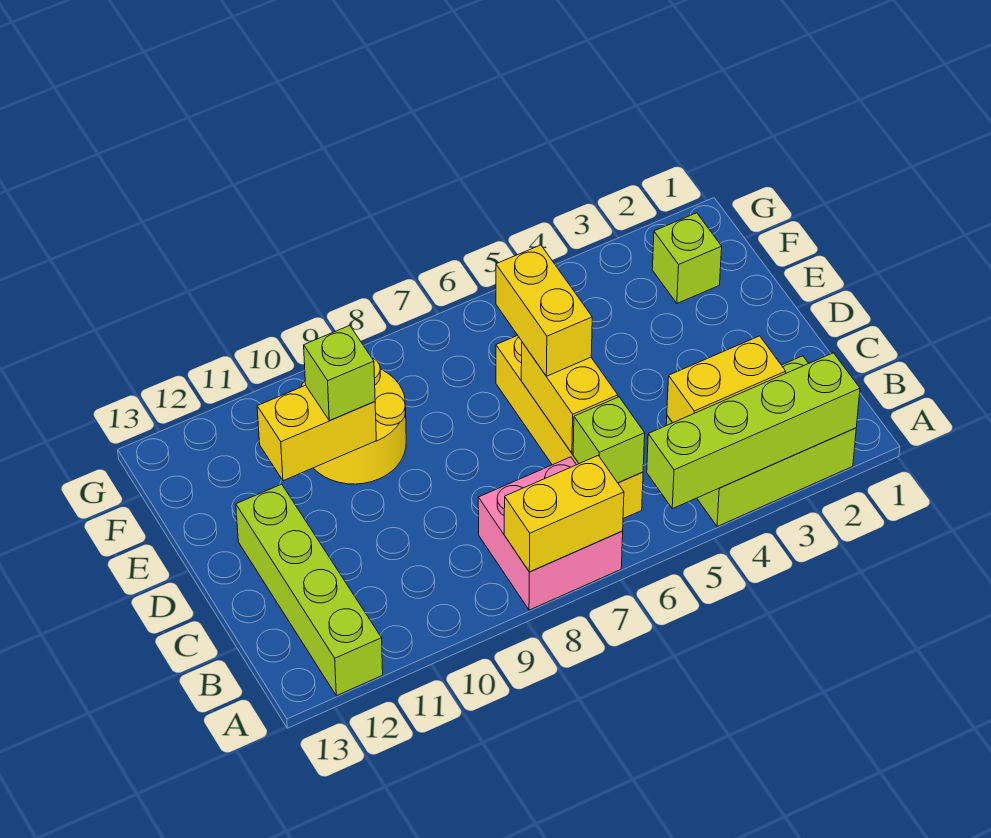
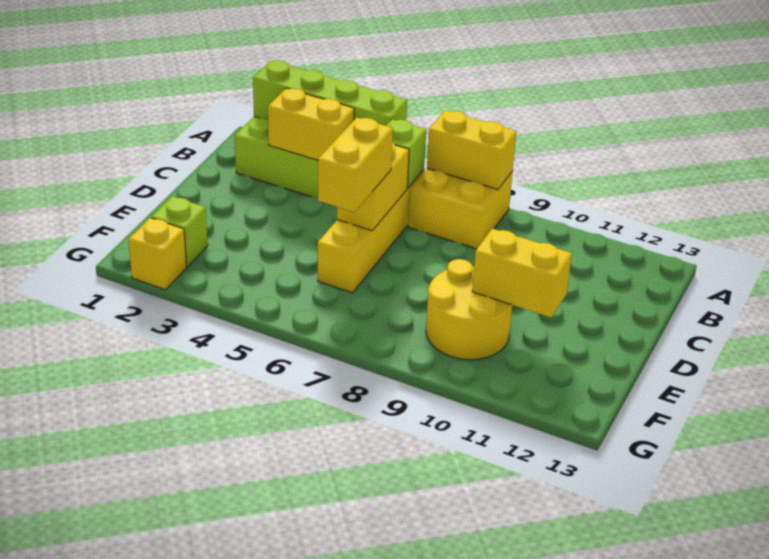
pink 2x2 brick [478,457,623,610] -> yellow 2x2 brick [408,168,513,249]
lime 1x4 brick [236,484,383,696] -> none
lime 1x1 brick [304,326,375,421] -> none
none -> yellow 1x1 brick [129,218,186,290]

